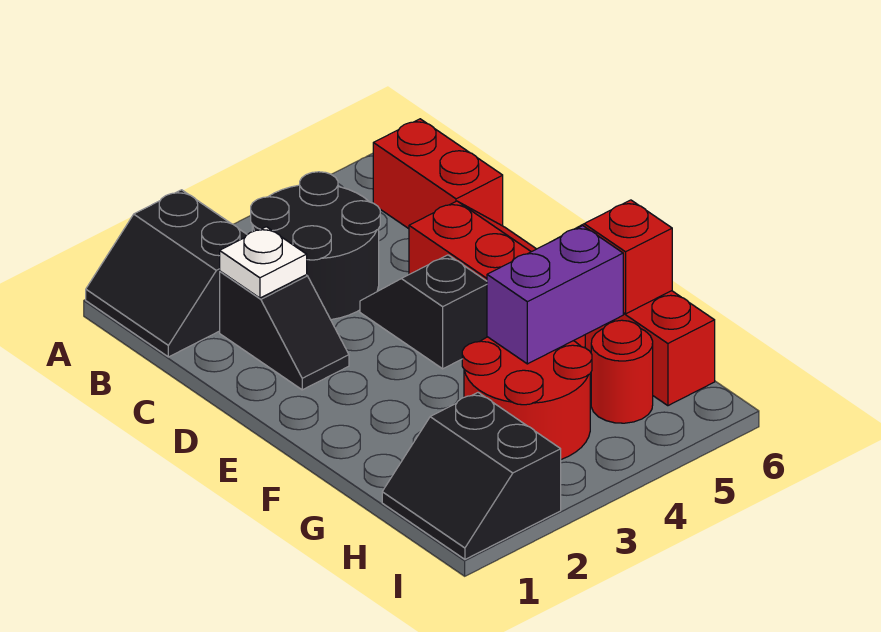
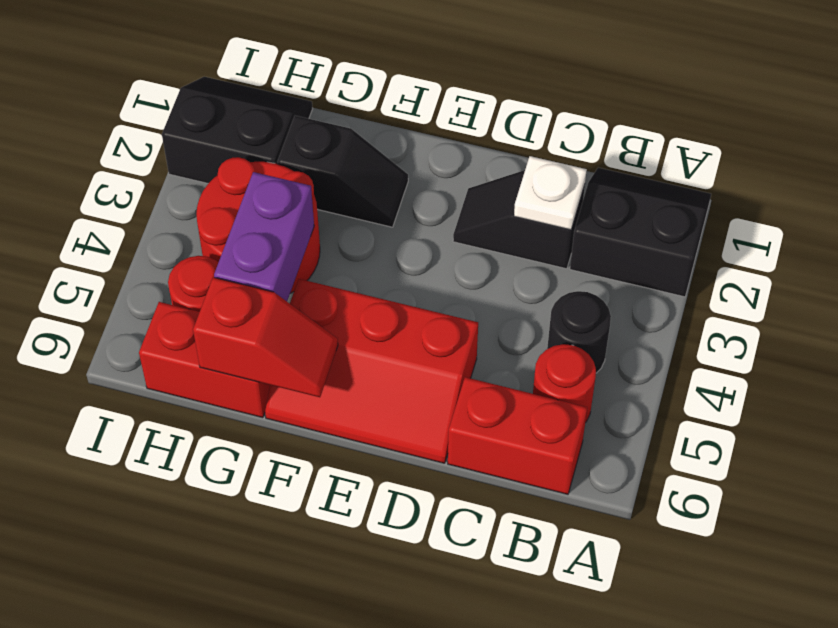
black 2x2 round brick [251,172,380,320] -> black 1x1 round brick [547,291,611,373]
none -> red 1x1 round brick [533,344,596,423]
black 1x2 slope [360,255,487,369] -> black 1x2 slope moved to [277,116,408,227]

